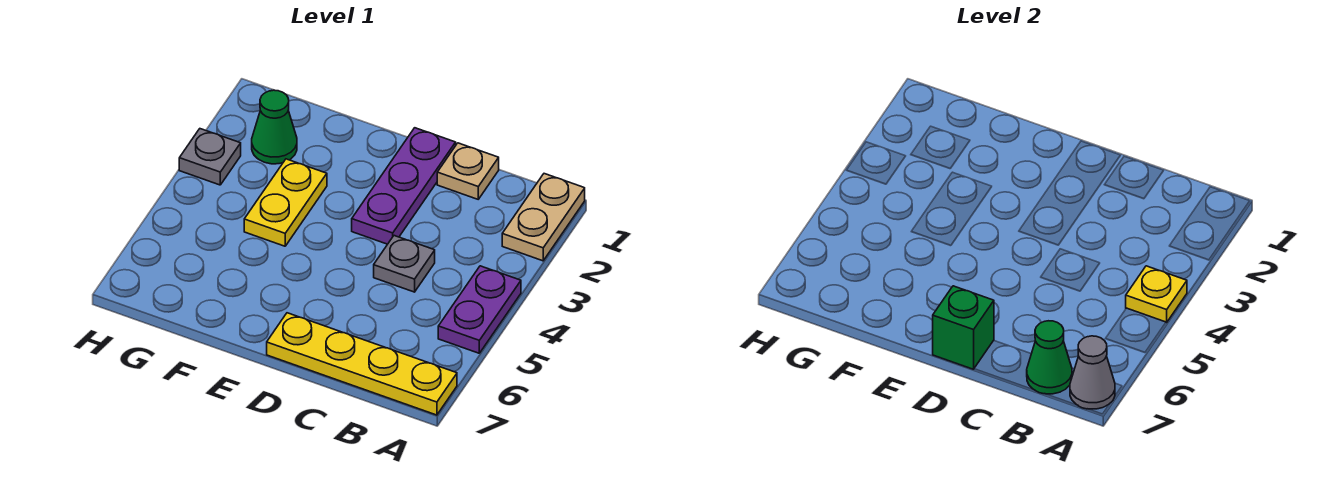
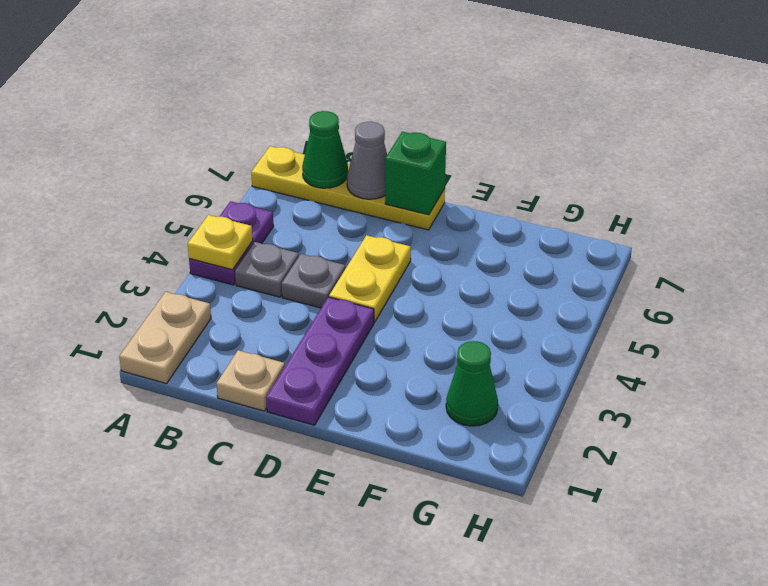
grey 1x1 cone [1070,336,1115,409] -> grey 1x1 cone moved to [347,122,387,199]
yellow 1x2 plate [244,159,327,246] -> yellow 1x2 plate moved to [329,235,411,322]
grey 1x1 plate [179,129,241,185] -> grey 1x1 plate moved to [235,242,299,297]

